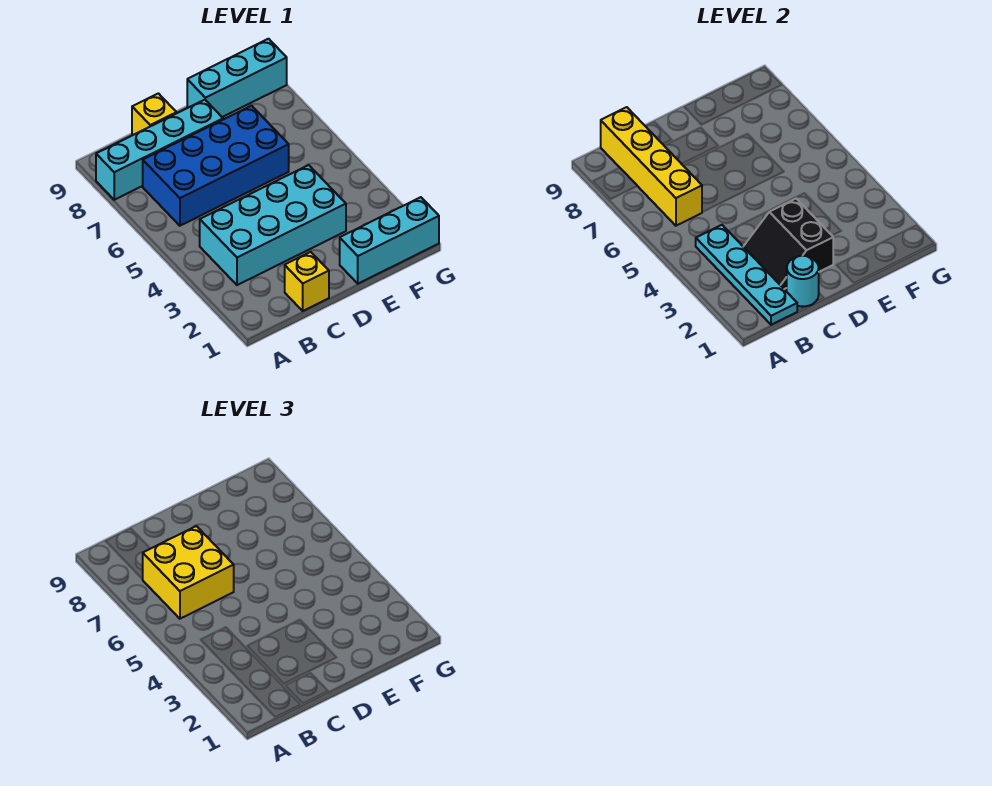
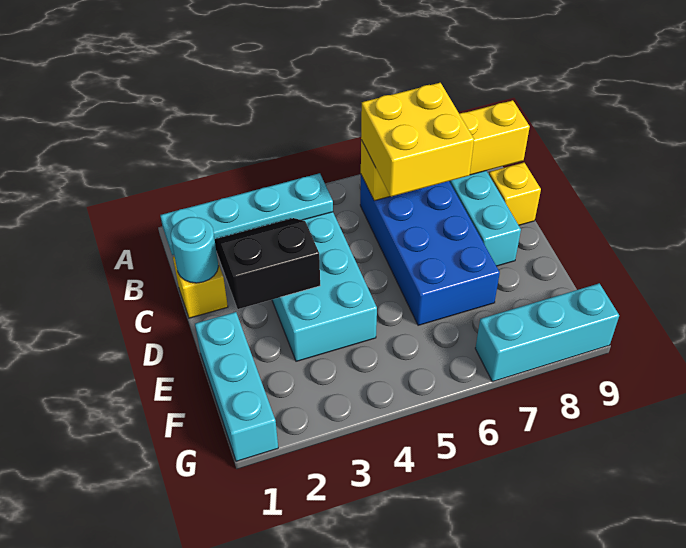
cyan 1x3 brick [187,39,287,117] -> cyan 1x3 brick turned to [475,283,619,382]

